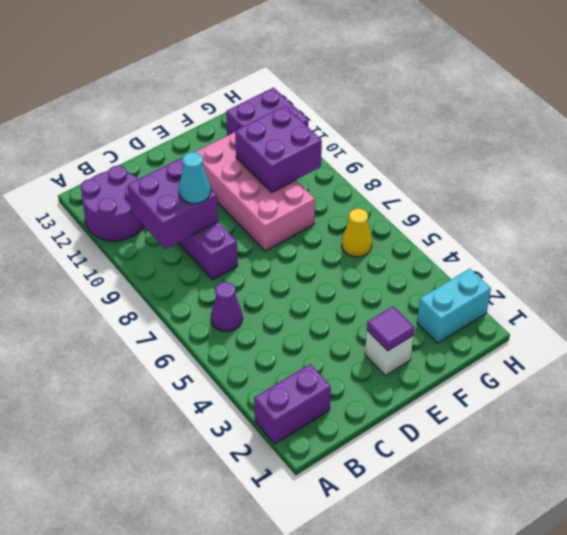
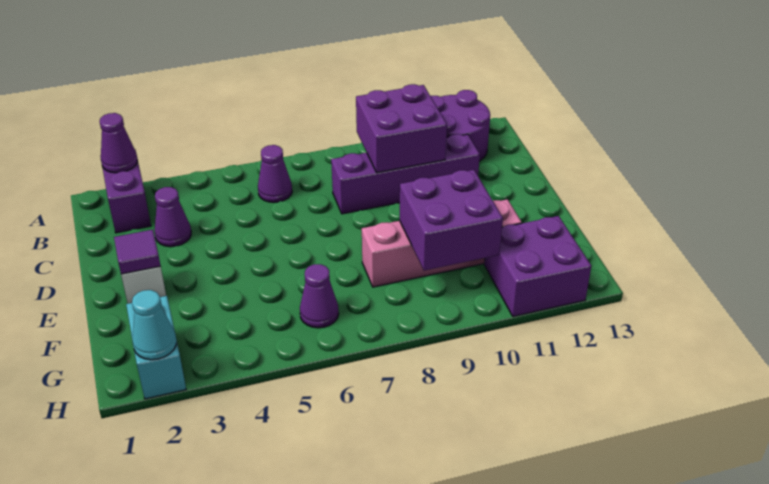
none -> purple 1x1 cone [100,113,137,173]
none -> purple 1x1 cone [155,187,191,247]
cyan 1x1 cone [179,152,211,203] -> cyan 1x1 cone moved to [132,290,176,360]
pink 2x4 brick [195,132,315,251] -> pink 1x4 brick [362,199,522,287]
yellow 1x1 cone [342,209,372,257] -> purple 1x1 cone [300,264,339,328]

